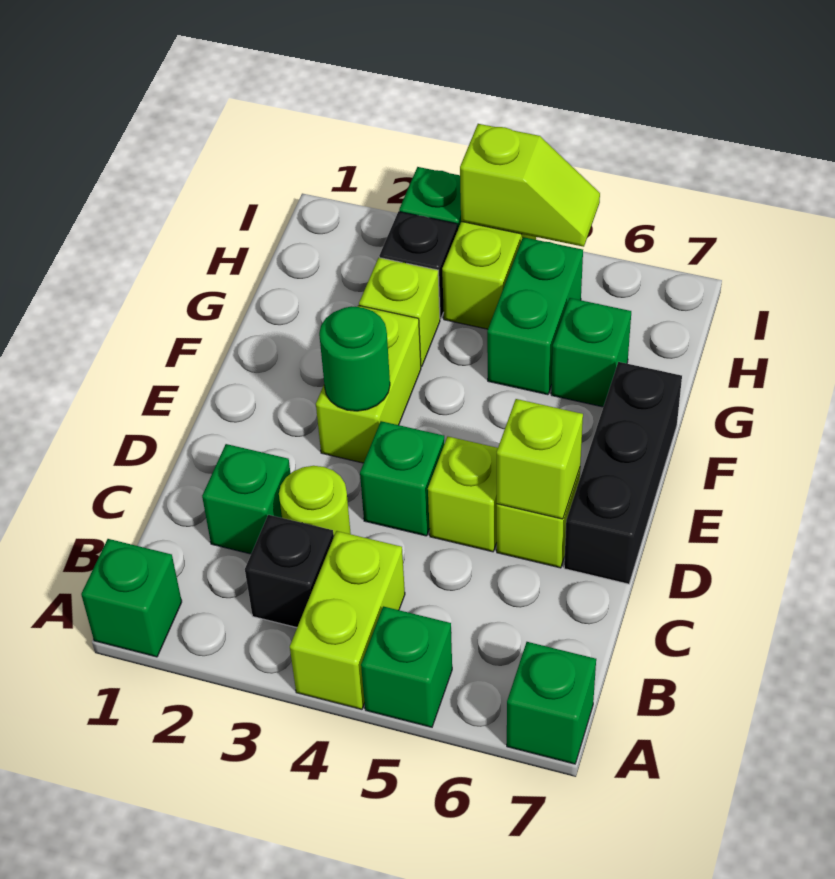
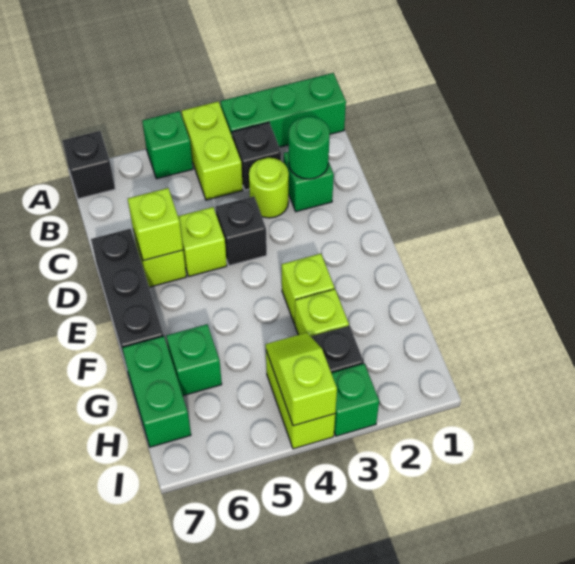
green 1x1 brick [81,539,182,657] -> green 1x3 brick [221,73,346,147]
green 1x1 brick [507,642,596,764] -> black 1x1 brick [62,131,115,199]
green 1x1 brick [360,421,444,536] -> black 1x1 brick [216,196,267,266]
lime 1x2 brick [316,305,421,463] -> lime 1x1 brick [282,254,334,324]
green 1x1 round brick [319,306,390,411] -> green 1x1 round brick moved to [289,116,330,179]
green 1x2 brick [487,237,583,395] -> green 1x2 brick moved to [123,336,191,447]
lime 1x2 slope [460,124,600,247] -> lime 1x2 slope turned to [266,333,337,426]

